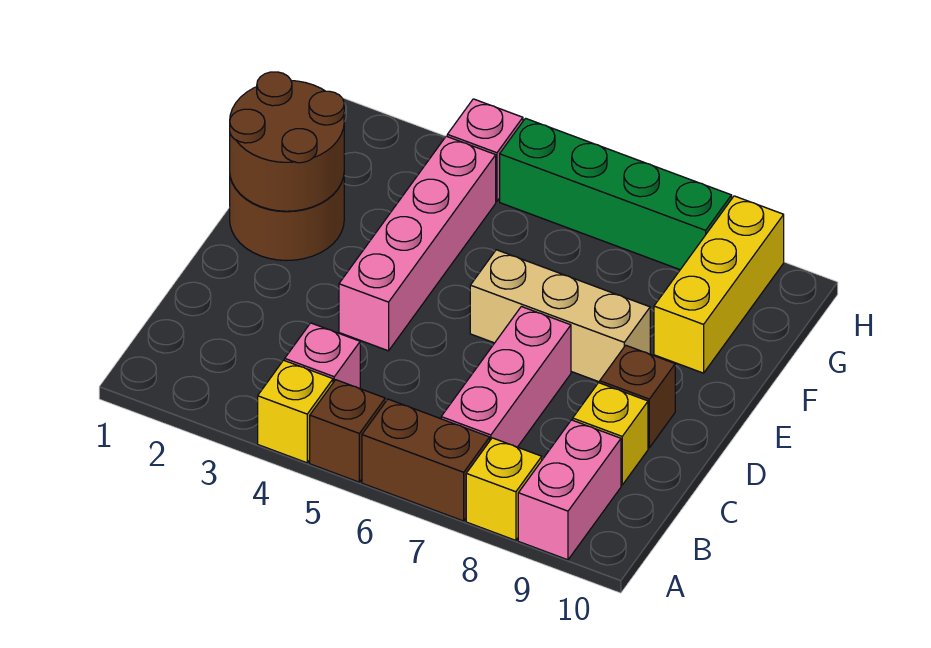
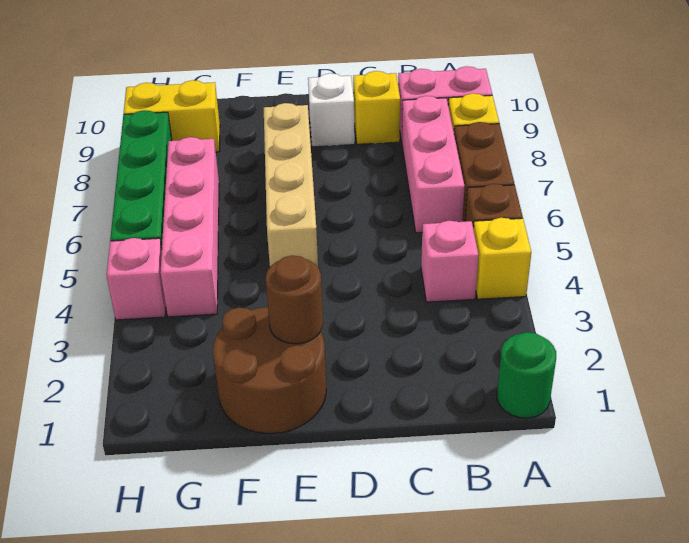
none -> green 1x1 round brick [497,332,556,418]
pink 1x3 brick [441,307,571,447] -> pink 1x3 brick turned to [402,96,465,233]
pink 1x4 brick [339,136,496,351] -> pink 1x4 brick turned to [160,137,219,317]
brown 1x1 brick [600,345,675,448] -> white 1x1 brick [308,73,355,147]
brown 2x2 round brick [230,72,344,211] -> brown 1x1 round brick [266,255,323,344]
tan 1x3 brick [470,250,650,382] -> tan 1x4 brick [264,103,318,267]
yellow 1x3 brick [654,196,784,373] -> yellow 1x2 brick [124,80,220,152]

